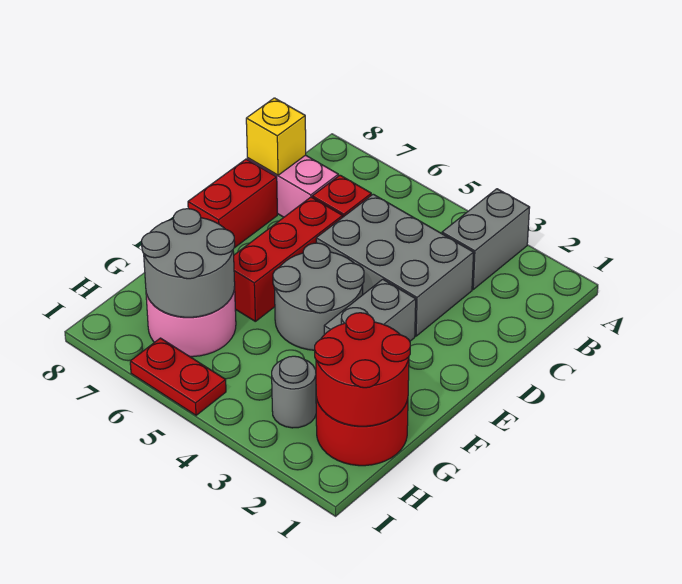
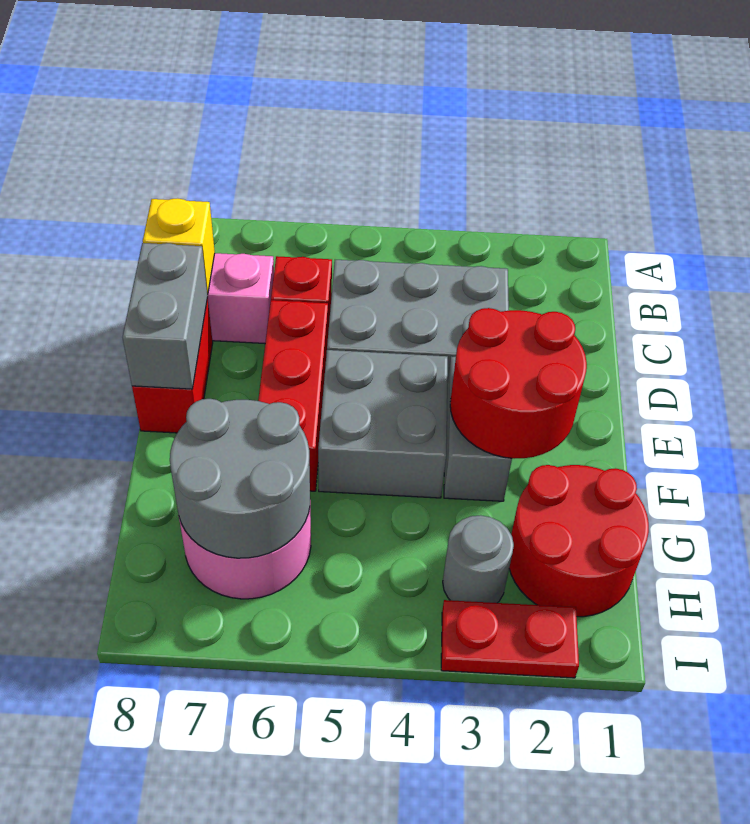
grey 1x2 brick [442,189,530,289] -> grey 1x2 brick moved to [122,243,208,389]
grey 2x2 round brick [273,243,364,350] -> grey 2x2 brick [318,350,448,498]
red 2x2 round brick [315,313,410,426] -> red 2x2 round brick moved to [450,308,587,459]
red 1x2 plate [130,338,226,415] -> red 1x2 plate moved to [441,600,579,678]

